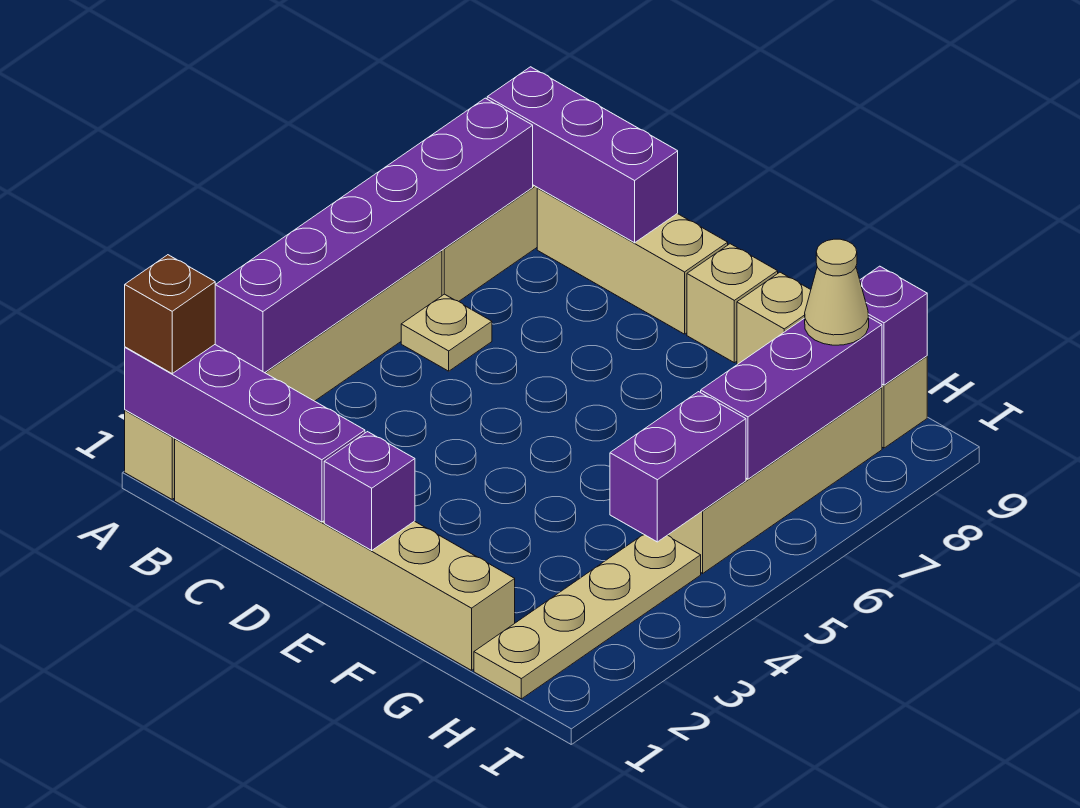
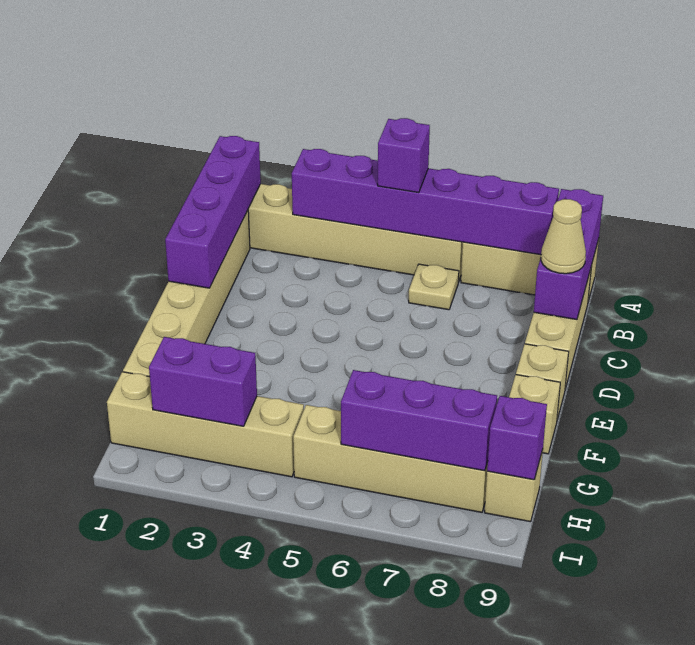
brown 1x1 brick [125,255,215,373] -> none
purple 1x1 brick [324,432,415,550] -> purple 1x1 brick moved to [378,118,430,193]
tan 1x4 plate [474,534,701,699] -> tan 1x4 brick [107,372,304,477]
purple 1x2 brick [610,392,746,542] -> purple 1x2 brick moved to [149,337,257,426]
tan 1x1 cone [805,239,869,345] -> tan 1x1 cone moved to [541,199,586,274]

